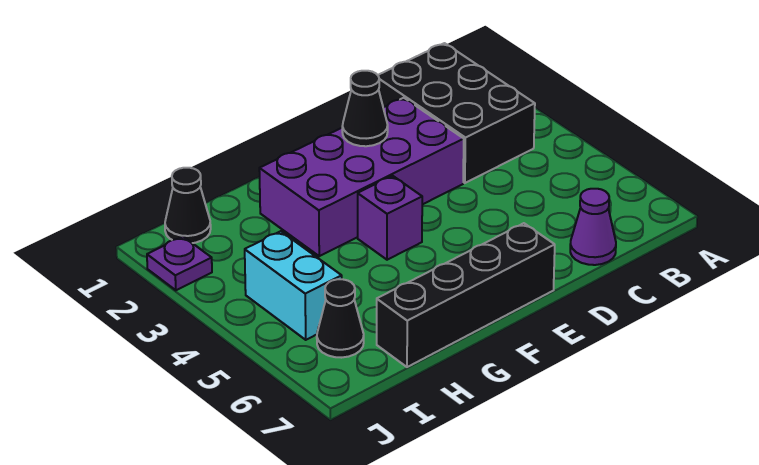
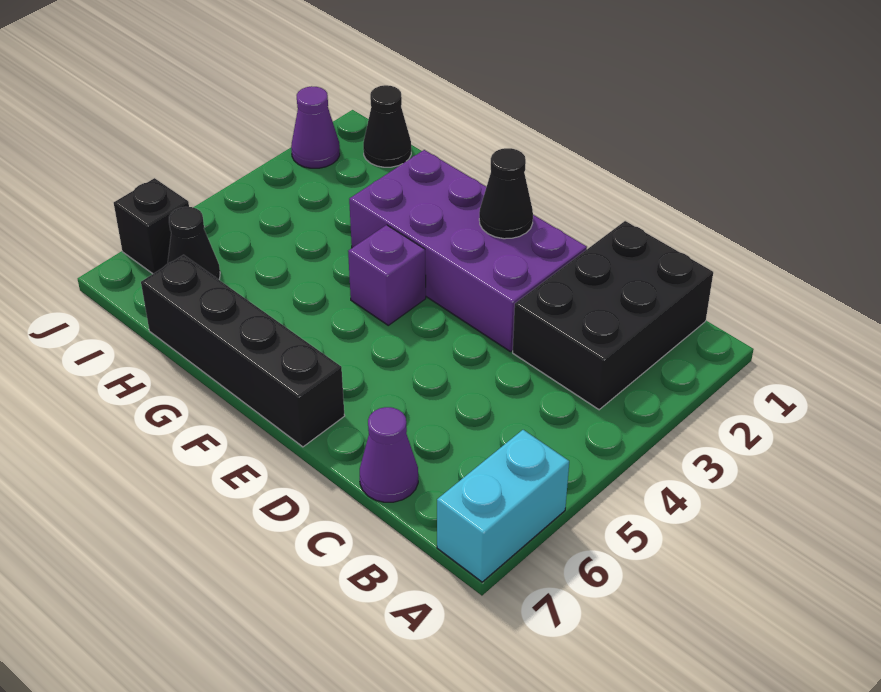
cyan 1x2 brick [245,231,342,340] -> cyan 1x2 brick moved to [437,430,569,582]
purple 1x1 plate [147,237,212,290] -> purple 1x1 cone [291,86,340,168]
none -> black 1x1 brick [114,178,189,274]

